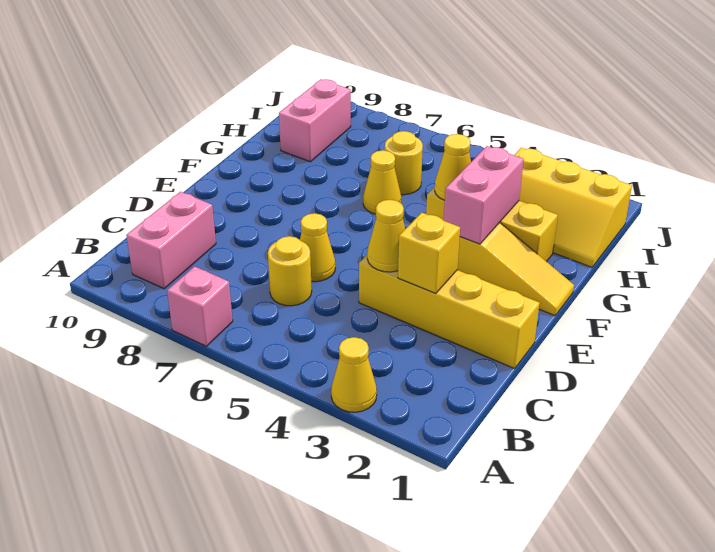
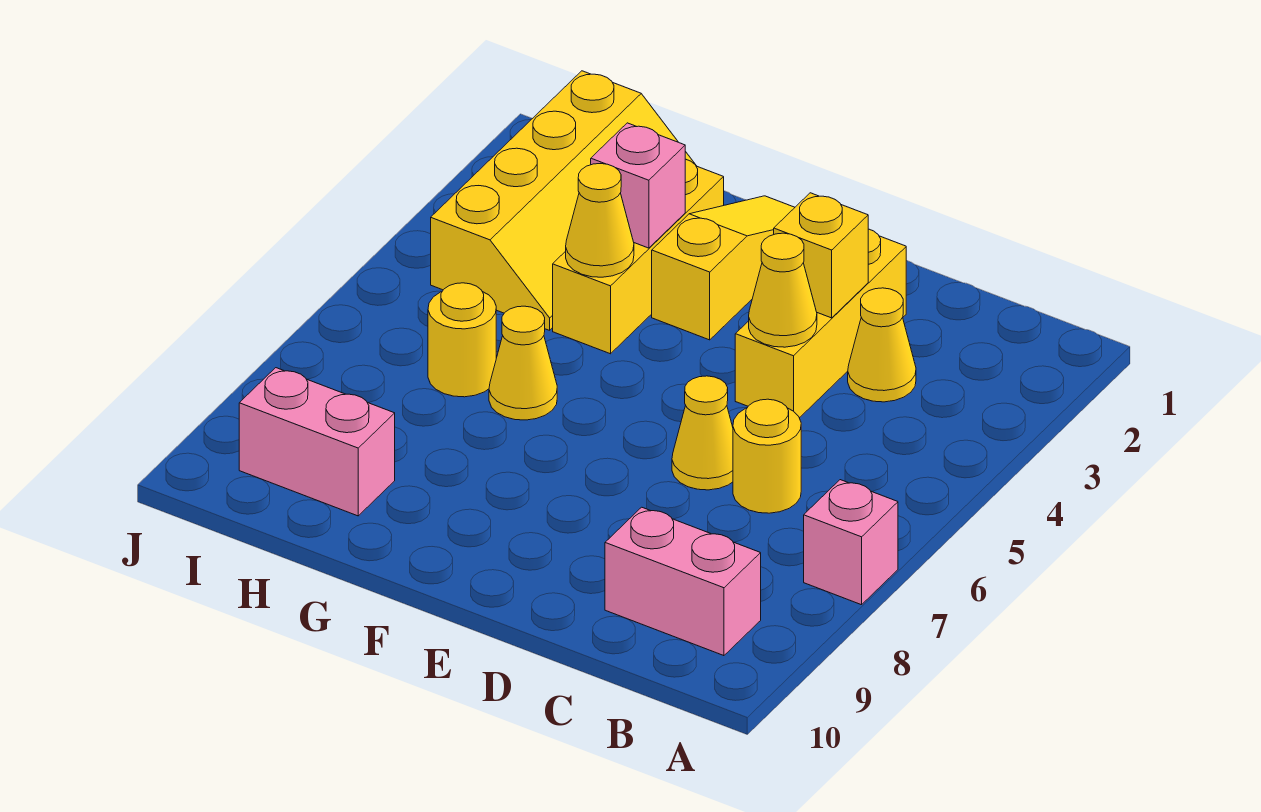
yellow 1x1 cone [331,337,377,412] -> yellow 1x1 cone moved to [848,288,916,402]
yellow 1x4 brick [359,255,540,369] -> yellow 1x3 brick [735,229,906,418]
pink 1x2 brick [444,146,524,244] -> pink 1x1 brick [591,123,685,248]
yellow 2x3 slope [514,148,632,267] -> yellow 2x4 slope [431,71,696,330]

